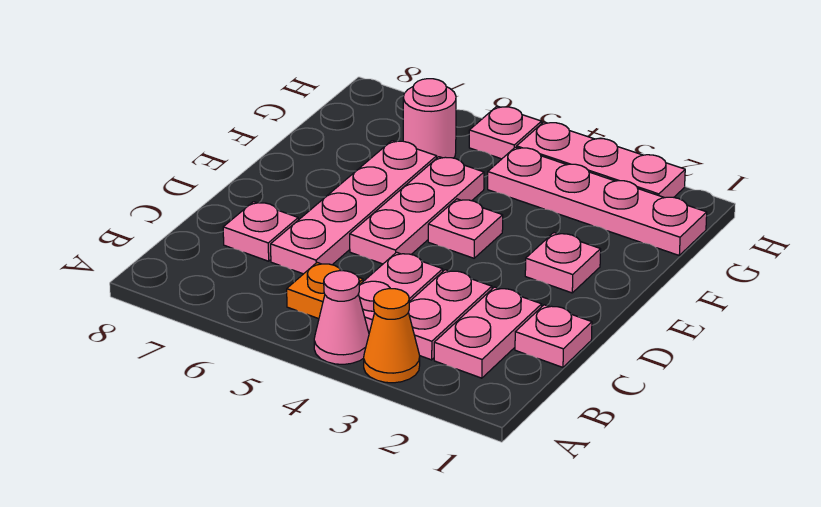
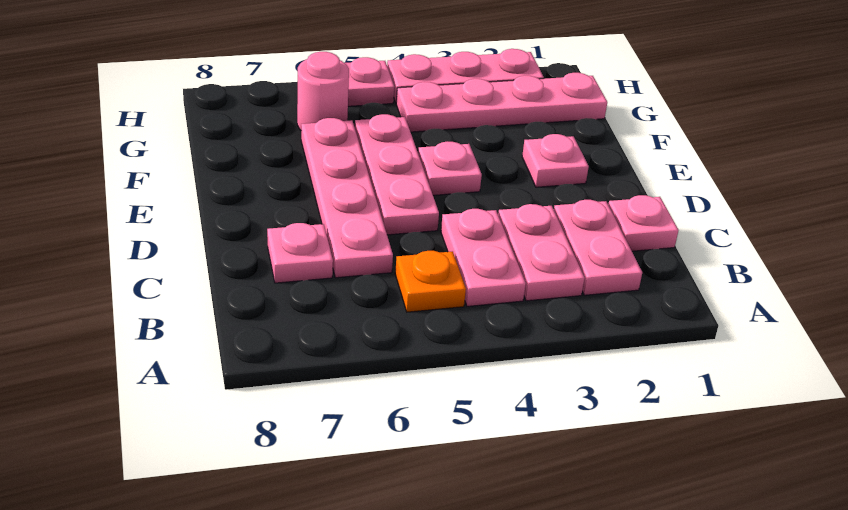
orange 1x1 cone [364,289,420,383] -> none
pink 1x1 cone [314,271,369,364] -> none

